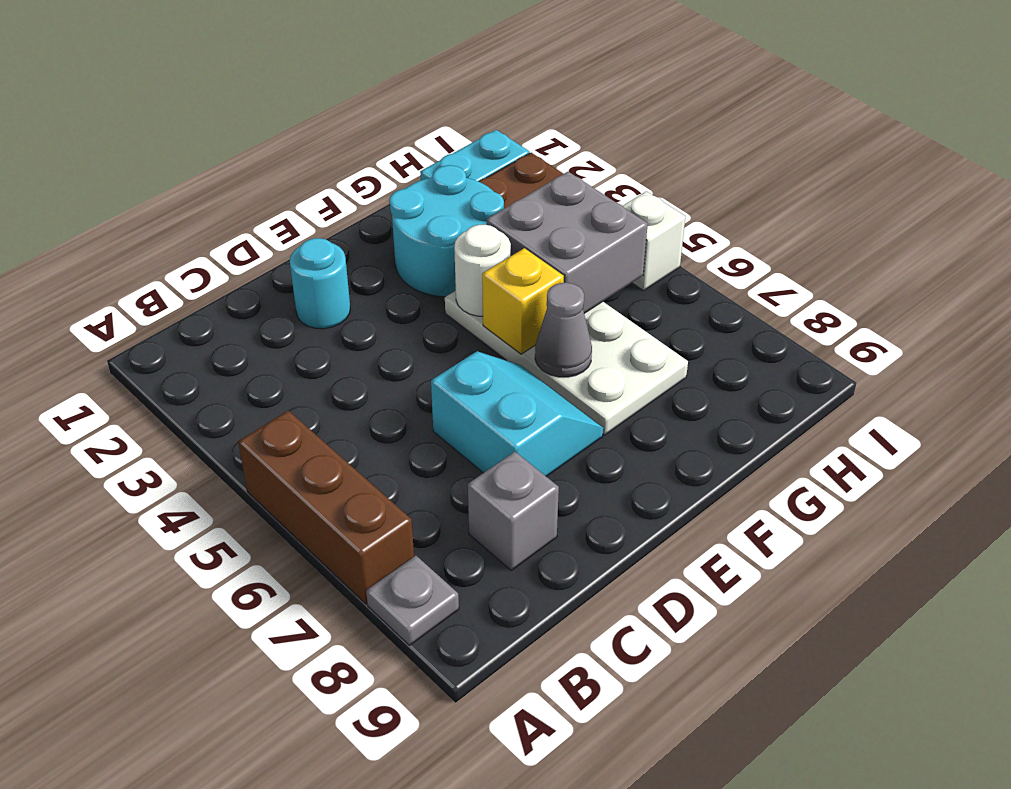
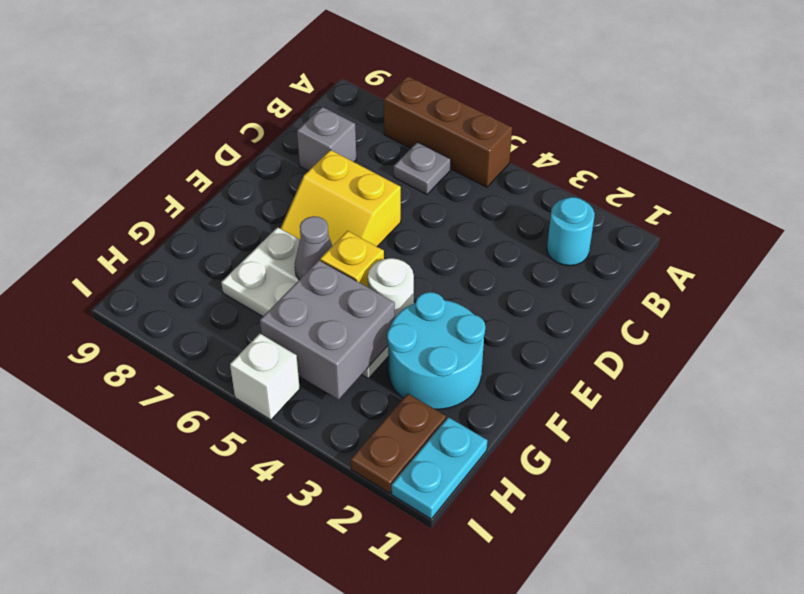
grey 1x1 plate [366,556,459,645] -> grey 1x1 plate moved to [394,142,451,195]
cyan 1x1 round brick [290,238,350,329] -> cyan 1x1 round brick moved to [547,197,595,266]
cyan 2x2 slope [431,351,603,477] -> yellow 2x2 slope [280,150,401,247]

